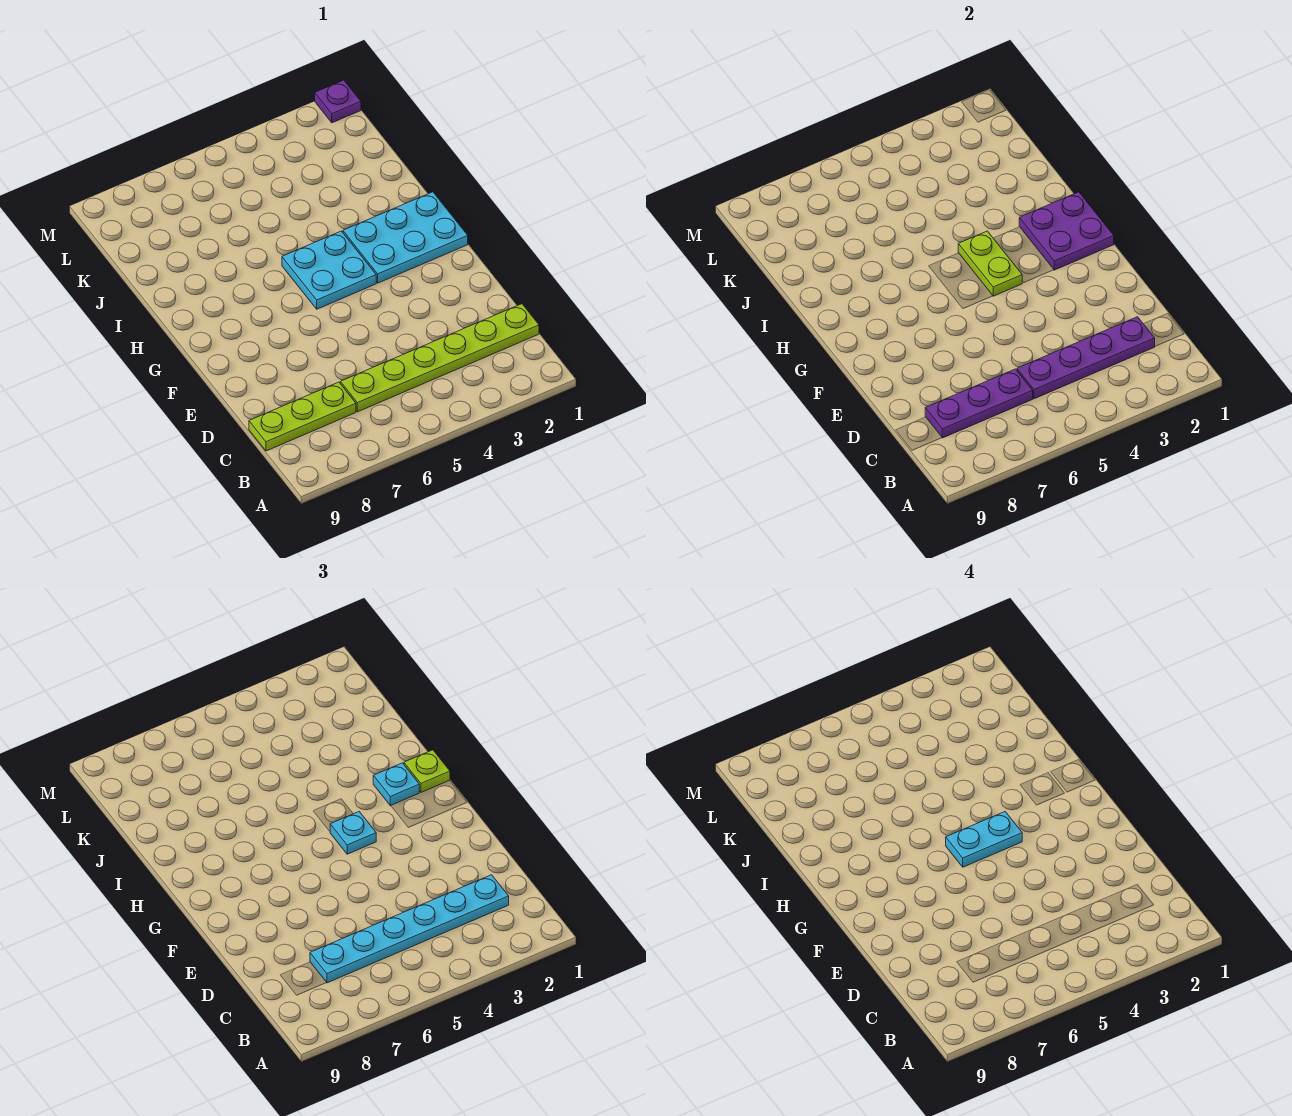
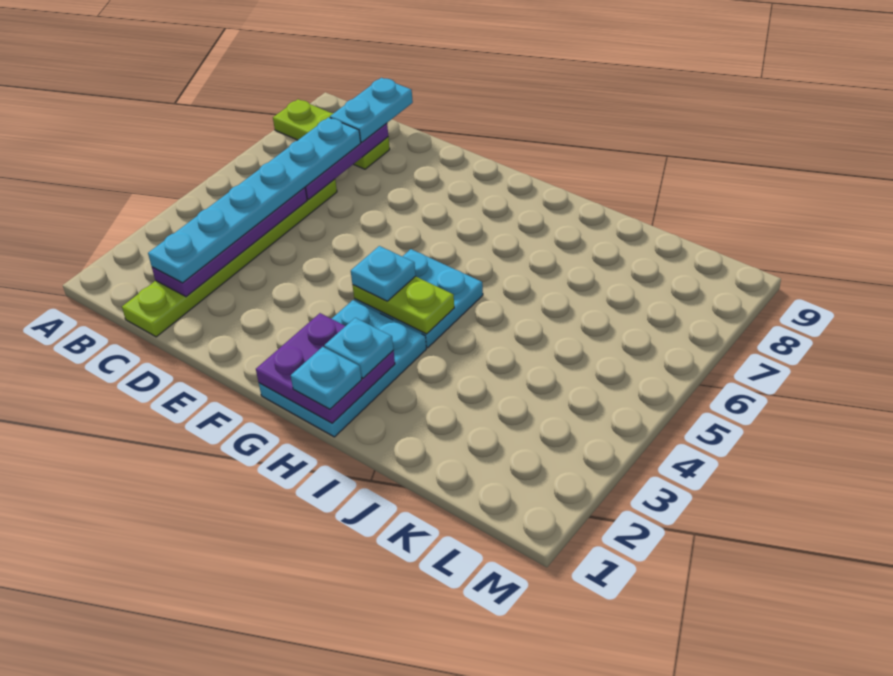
lime 1x3 plate [249,382,356,451] -> lime 1x3 plate turned to [273,99,390,169]
cyan 1x2 plate [946,812,1022,867] -> cyan 1x2 plate moved to [330,78,413,142]
lime 1x1 plate [404,750,450,792] -> cyan 1x1 plate [291,347,362,409]
purple 1x1 plate [315,80,361,123] -> none

